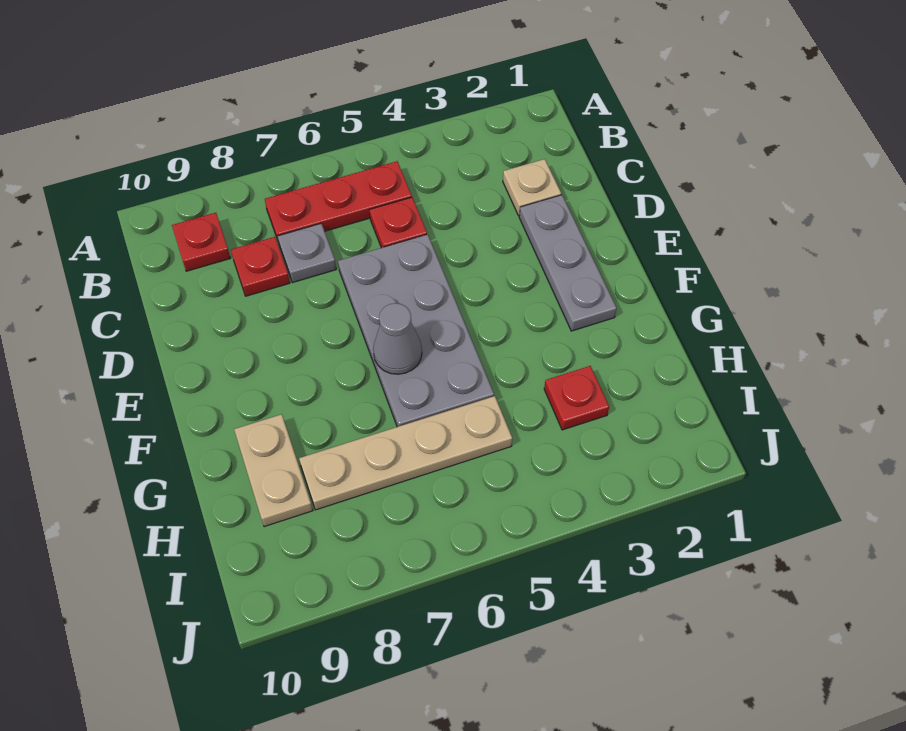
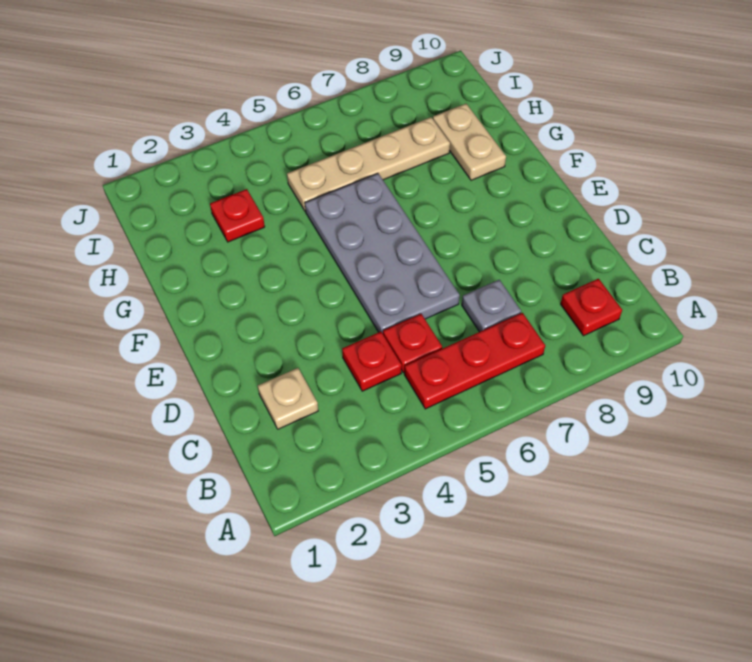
red 1x1 plate [231,237,290,296] -> red 1x1 plate moved to [342,332,402,391]
grey 1x3 plate [519,195,617,331] -> none
grey 1x1 cone [373,303,422,374] -> none

